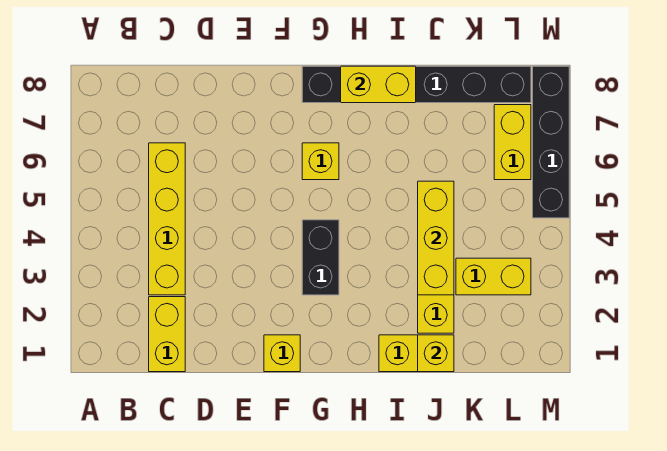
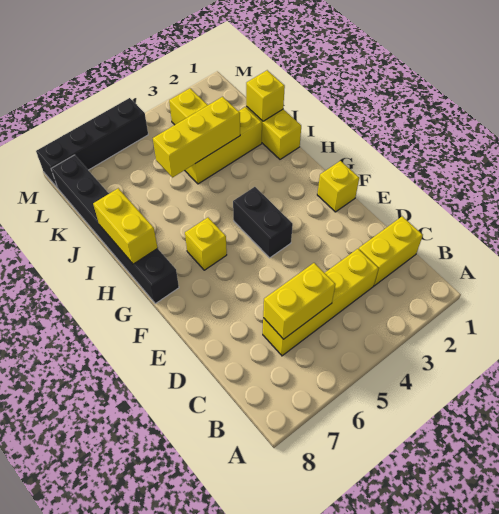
black 1x2 brick [302,220,339,295] -> black 1x2 brick turned to [233,187,293,258]
yellow 1x2 brick [494,105,531,180] -> yellow 1x2 brick moved to [263,263,335,339]

